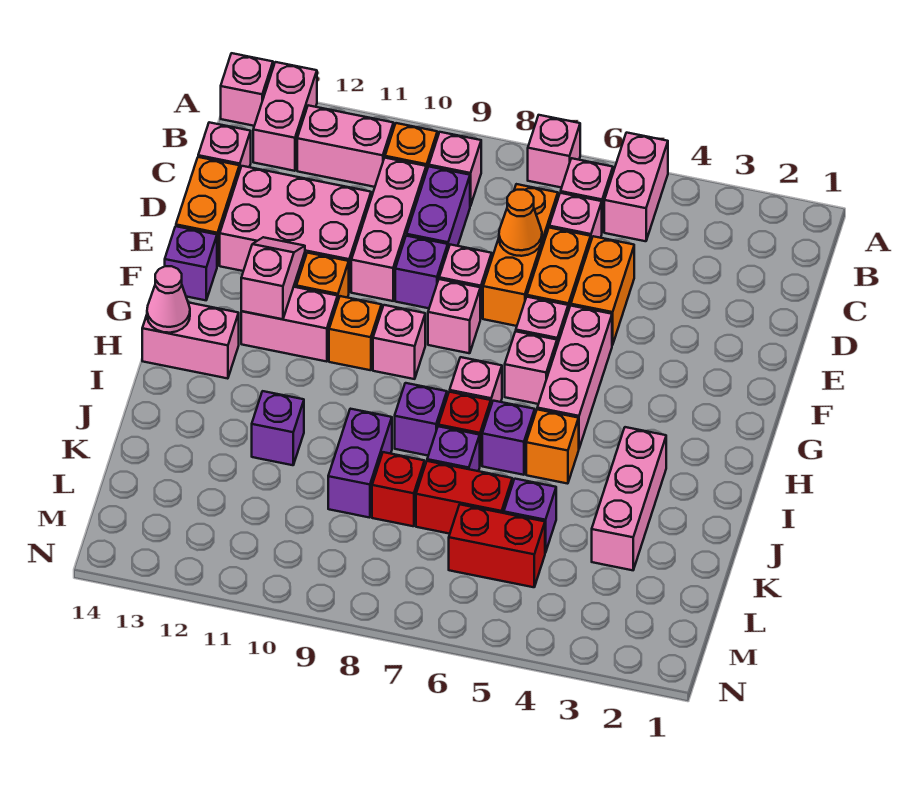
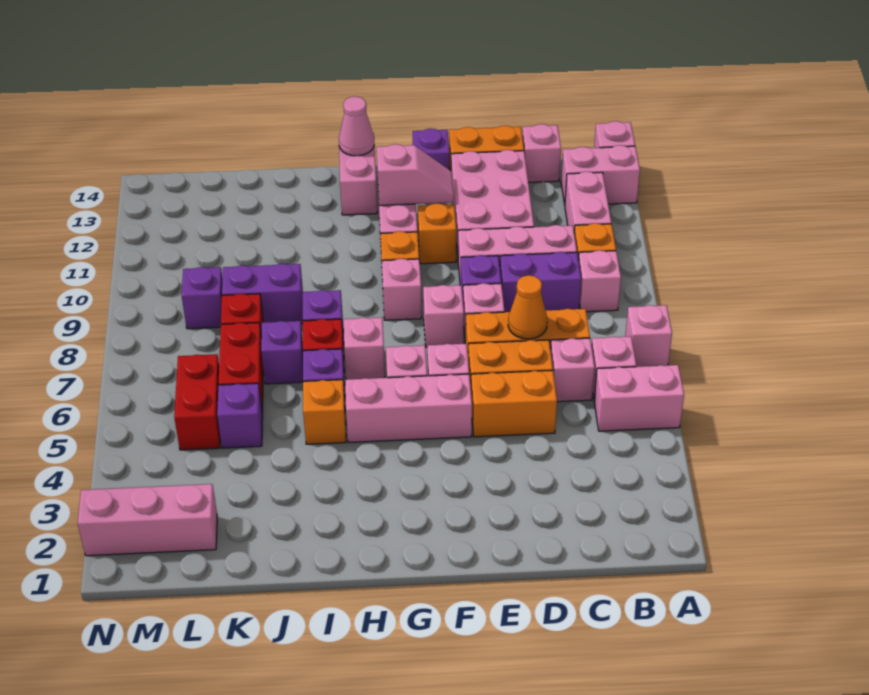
pink 1x3 brick [592,427,666,570] -> pink 1x3 brick moved to [78,484,217,556]
purple 1x1 brick [252,391,304,465] -> purple 1x1 brick moved to [182,267,223,329]

